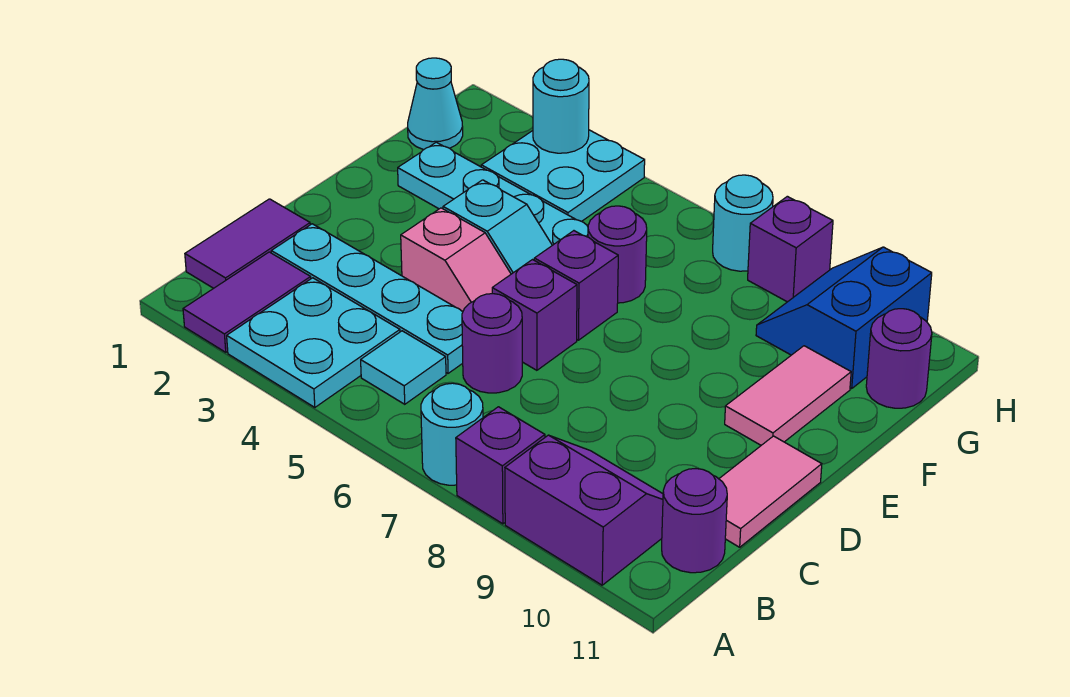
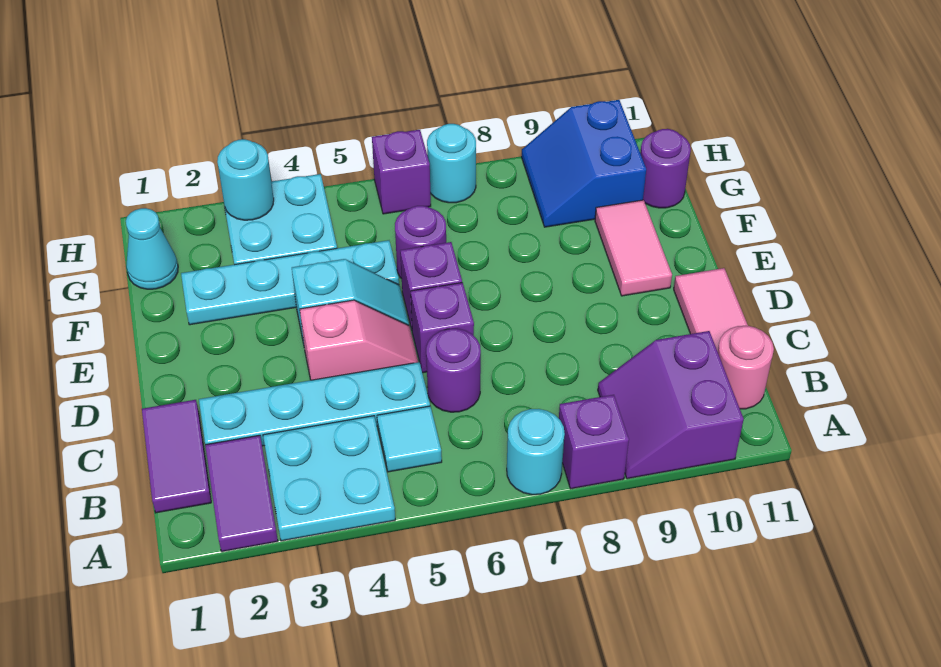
purple 2x2 slope [505,435,663,585] -> purple 2x2 slope turned to [598,331,744,479]
purple 1x1 round brick [662,469,727,573] -> pink 1x1 round brick [718,326,774,409]
purple 1x1 brick [748,196,833,302] -> purple 1x1 brick moved to [372,130,431,214]

